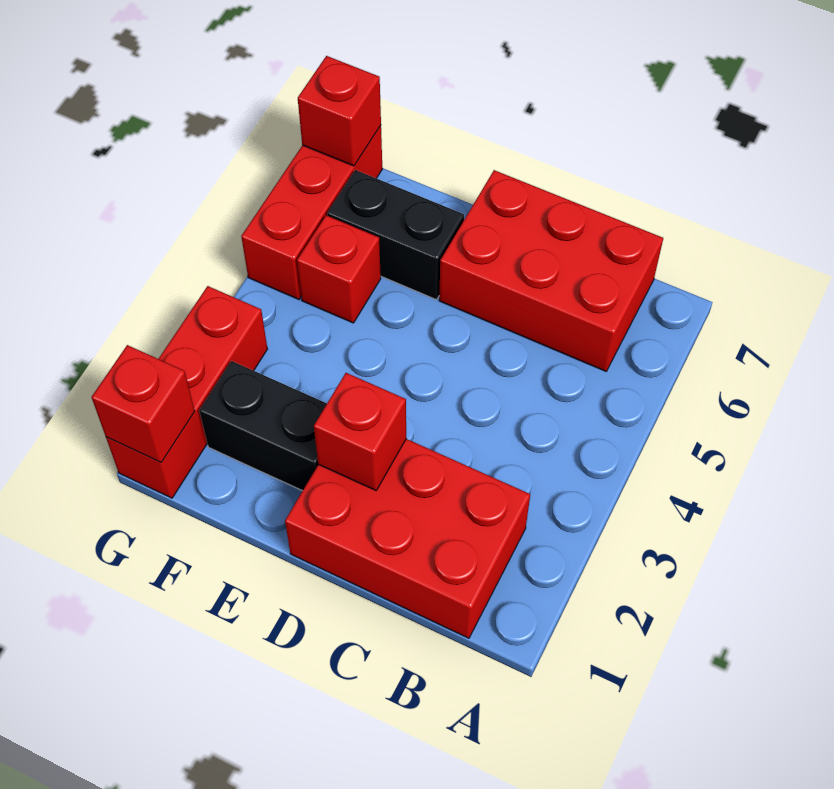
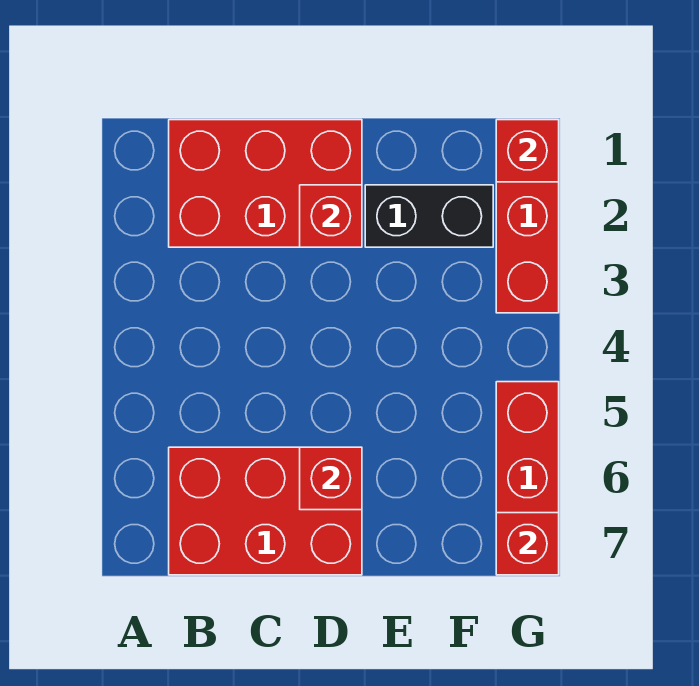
black 1x2 brick [327,170,464,300] -> none
red 1x1 brick [297,215,381,323] -> red 1x1 brick moved to [300,447,362,510]

